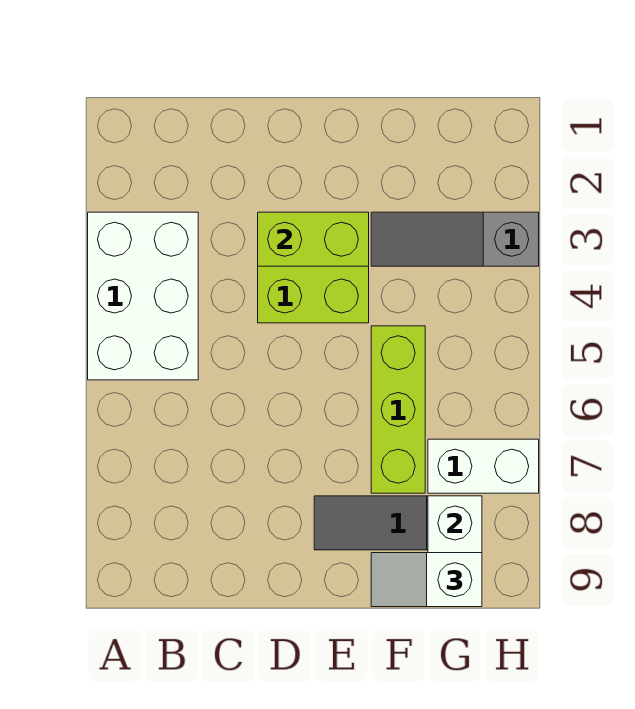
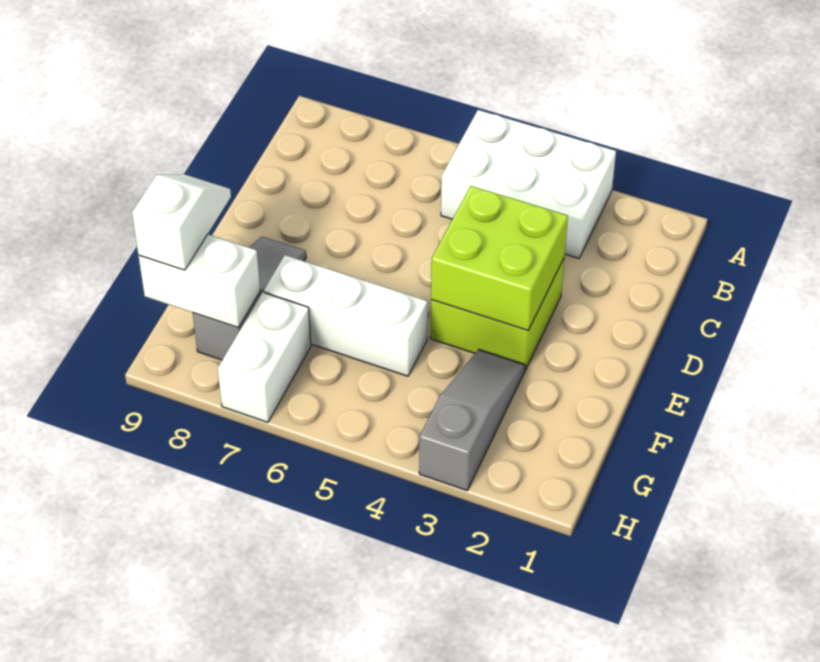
lime 1x2 brick [258,212,369,266] -> lime 2x2 brick [431,186,568,330]
lime 1x3 brick [371,326,425,493] -> white 1x3 brick [264,255,428,376]

